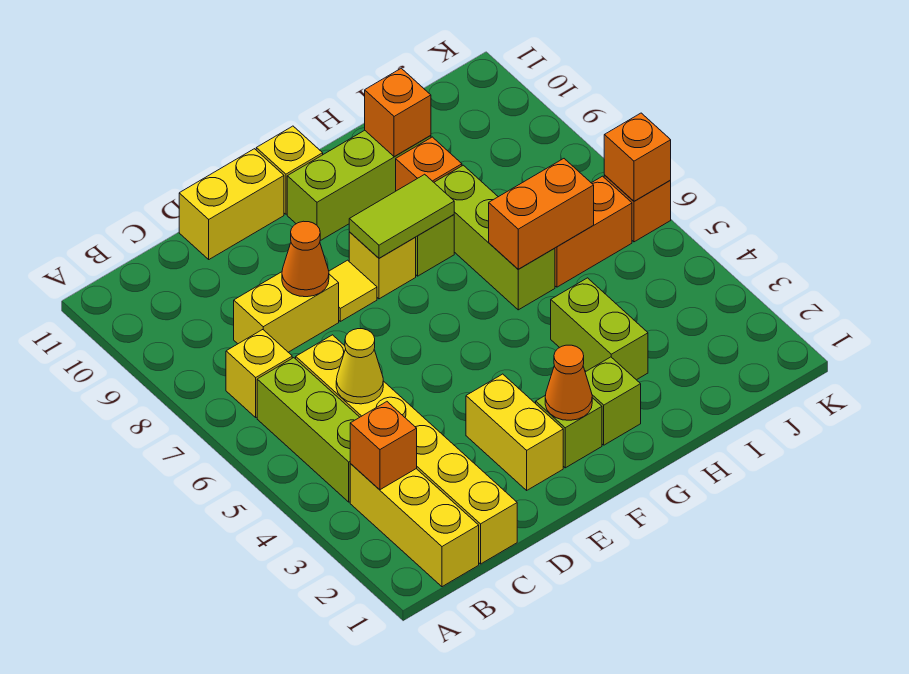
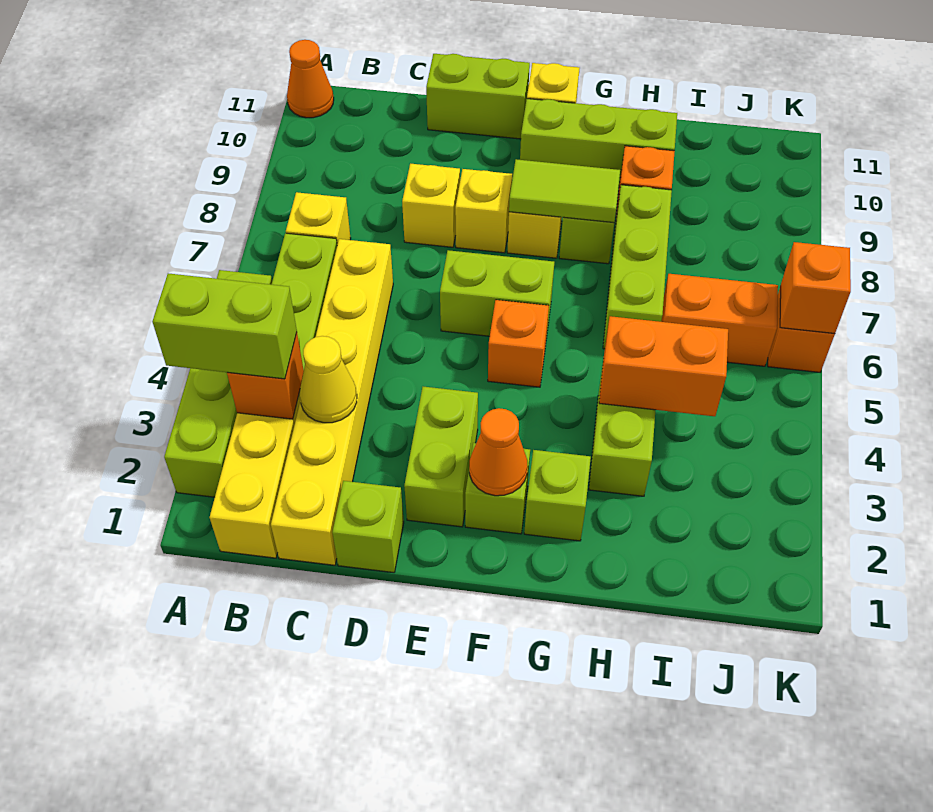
none -> lime 1x4 brick [164,270,272,497]
none -> lime 1x2 brick [152,273,297,379]
yellow 1x1 cone [336,329,383,404] -> yellow 1x1 cone moved to [300,336,357,423]
yellow 1x2 brick [234,272,339,352] -> yellow 1x1 brick [402,164,460,247]
none -> lime 1x1 brick [332,481,404,573]
orange 1x1 cone [282,221,329,297] -> orange 1x1 cone moved to [287,40,334,118]
yellow 1x2 brick [179,149,284,259] -> lime 1x2 brick [426,54,530,139]
yellow 1x2 brick [466,374,563,490] -> lime 1x2 brick [404,387,478,527]
none -> lime 1x2 brick [440,250,554,338]
yellow 1x1 tile [329,260,377,321] -> yellow 1x1 brick [455,169,512,253]
orange 1x2 brick [489,159,594,269] -> orange 1x2 brick moved to [599,316,728,416]
orange 1x1 brick [365,68,431,157] -> orange 1x1 brick moved to [488,300,549,387]

